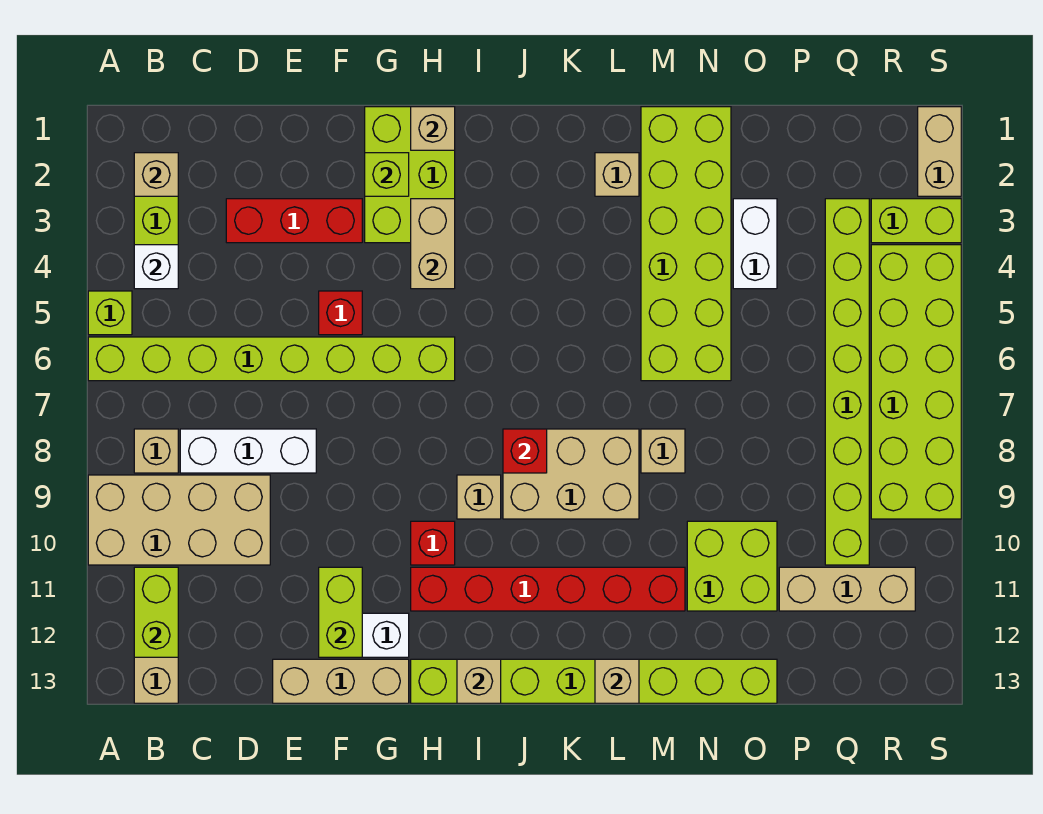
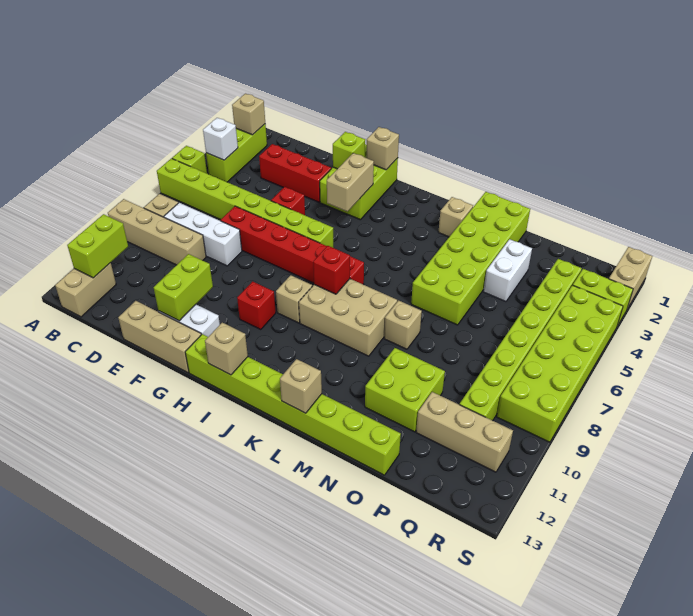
tan 2x4 brick [88,475,270,565] -> tan 1x4 brick [108,199,206,265]
red 1x6 brick [411,567,685,611] -> red 1x6 brick moved to [221,206,364,285]

